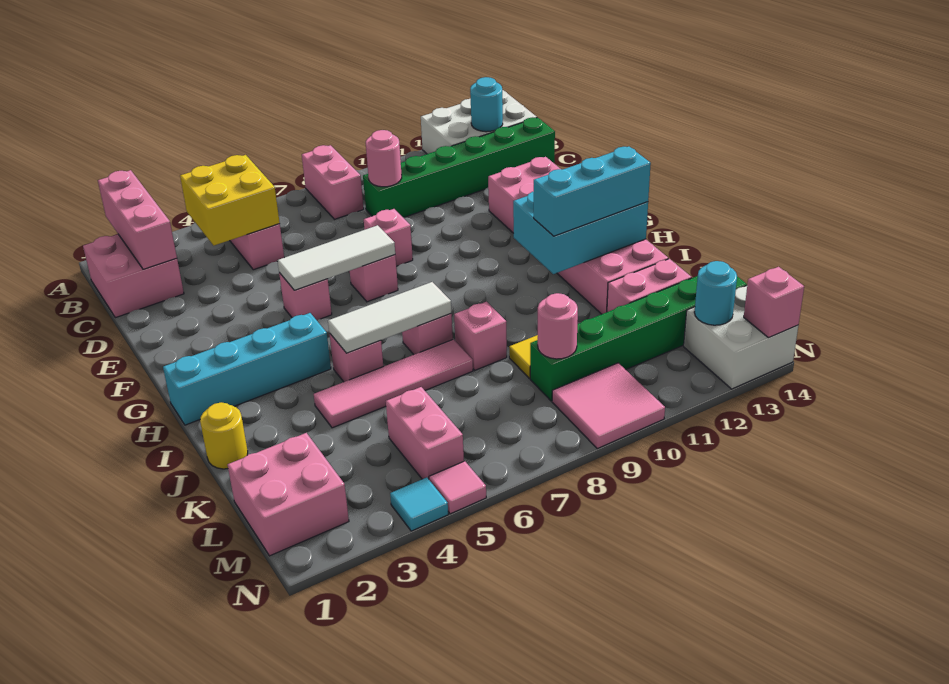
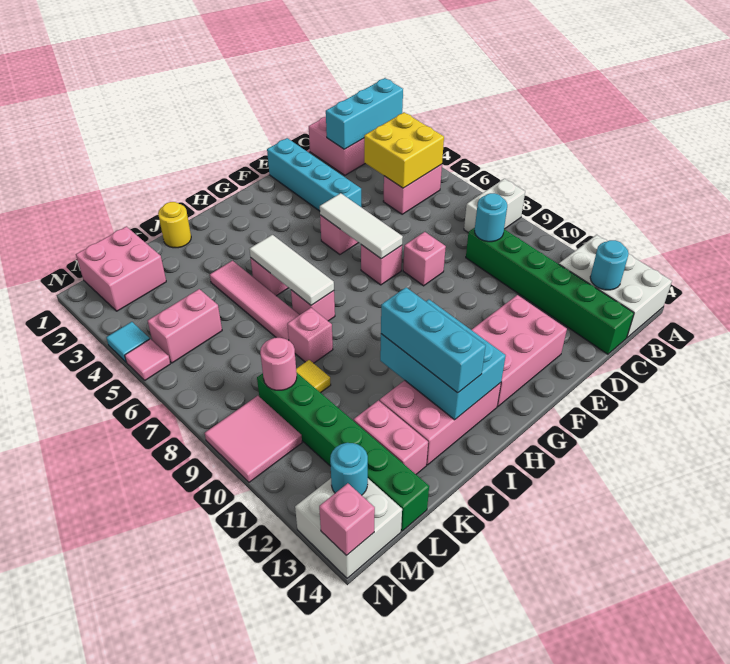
pink 1x3 brick [98,170,177,269] -> cyan 1x3 brick [326,78,403,149]
pink 1x2 brick [302,145,364,219] -> white 1x2 brick [464,179,525,232]
pink 1x1 round brick [366,130,402,187] -> cyan 1x1 round brick [475,193,507,242]
cyan 1x4 brick [163,313,331,425] -> cyan 1x4 brick moved to [267,138,361,211]

